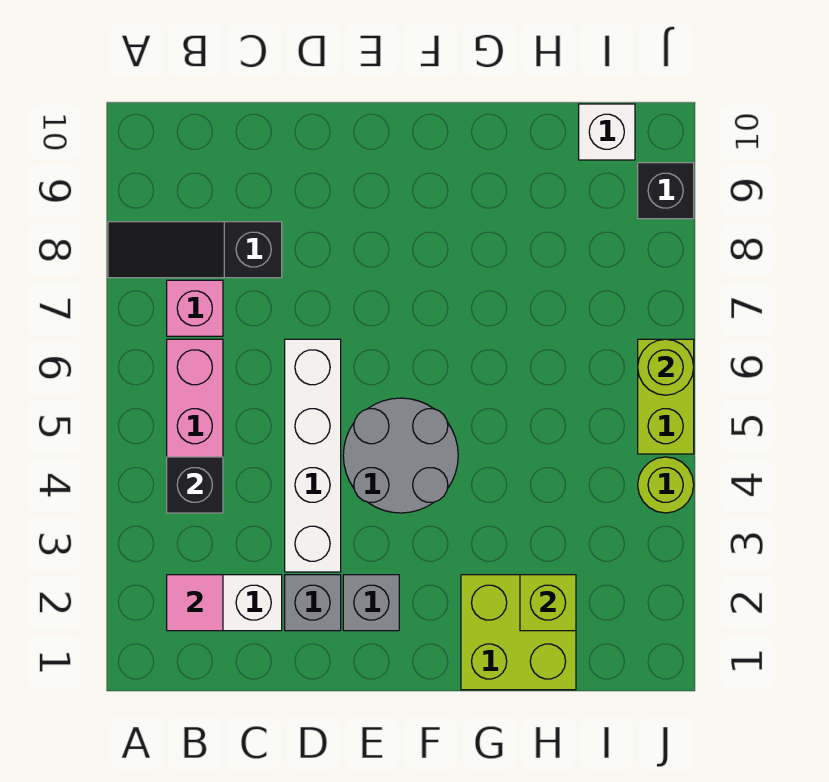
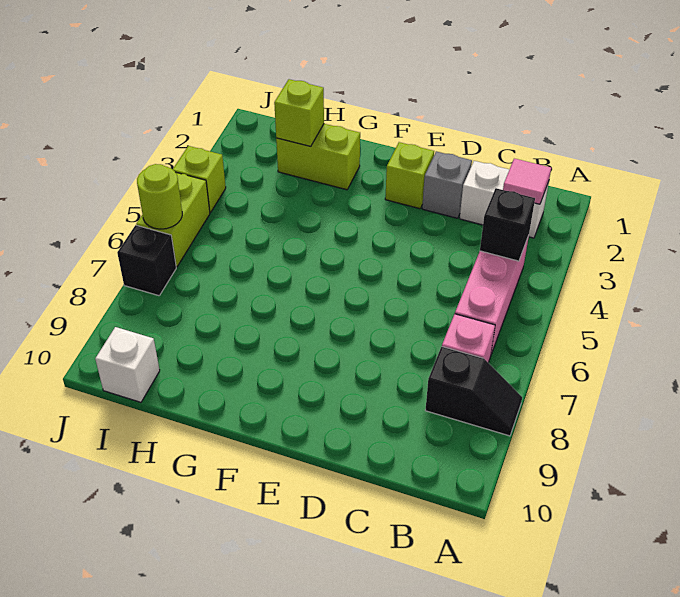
black 1x3 slope [108,222,282,278] -> black 1x2 slope [425,347,522,436]
white 1x4 brick [285,339,341,572] -> none
grey 1x1 brick [343,575,399,631] -> lime 1x1 brick [385,142,434,209]
grey 2x2 round brick [343,398,458,513] -> none
lime 2x2 brick [461,575,576,690] -> lime 1x2 brick [276,124,360,190]
lime 1x1 round brick [638,457,694,513] -> lime 1x1 brick [173,146,226,213]
black 1x1 brick [638,163,694,219] -> black 1x1 brick moved to [117,225,176,296]

